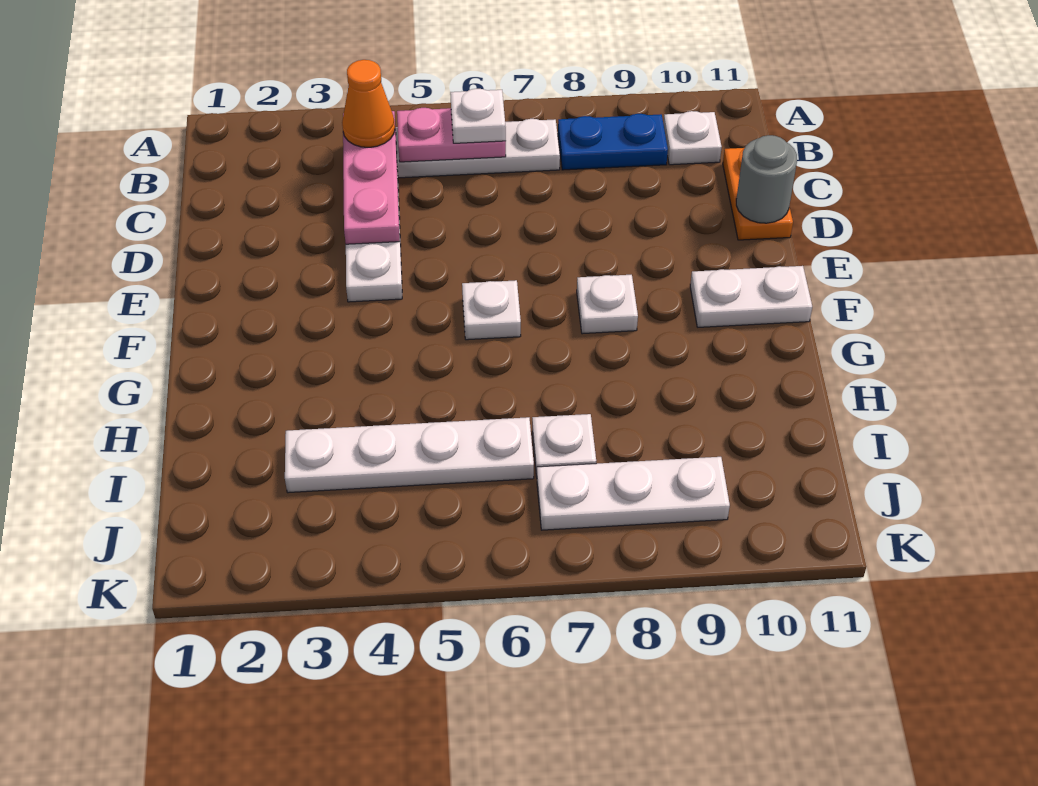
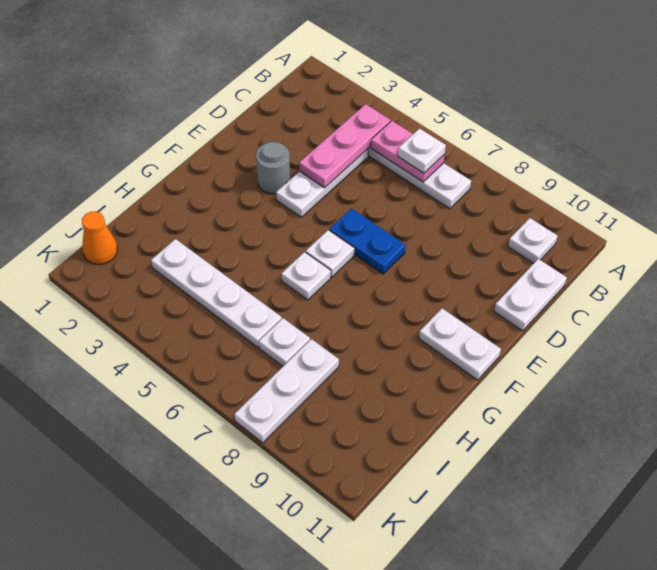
orange 1x1 cone [342,60,395,147] -> orange 1x1 cone moved to [82,211,117,264]
blue 1x2 plate [558,114,668,170] -> blue 1x2 plate moved to [329,208,405,274]
orange 1x2 plate [723,148,793,240] -> white 1x2 plate [494,259,567,331]
grey 1x1 round brick [736,135,797,223] -> grey 1x1 round brick moved to [256,142,290,194]
white 1x1 plate [577,275,638,334] -> white 1x1 plate moved to [281,252,331,300]
white 1x3 plate [537,457,730,530] -> white 1x3 plate turned to [234,339,339,443]

